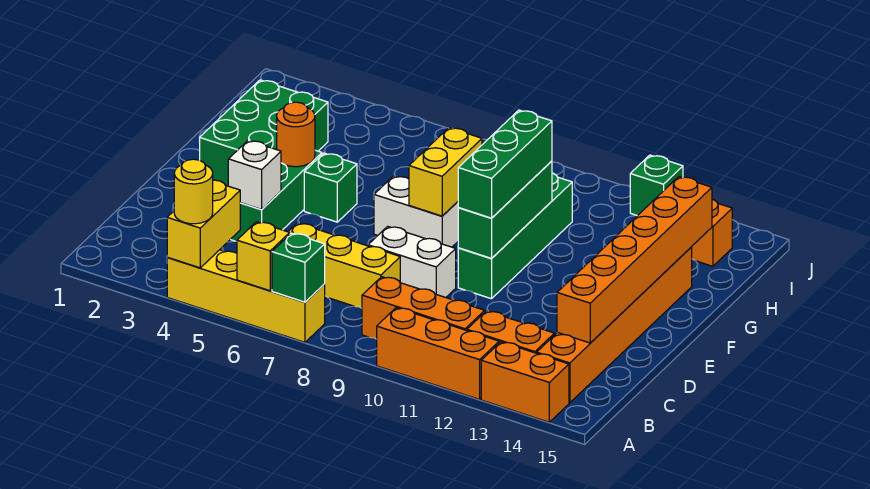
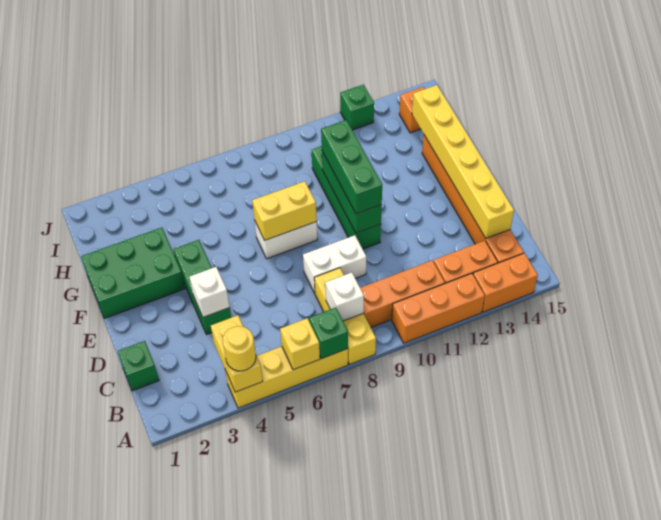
none -> white 1x1 brick [325,272,364,321]
yellow 1x3 brick [288,223,400,308] -> yellow 1x3 brick turned to [314,268,376,364]
orange 1x6 brick [557,177,712,343] -> yellow 1x6 brick [412,85,514,238]
green 2x3 brick [200,80,328,186] -> green 2x3 brick turned to [81,227,185,319]
orange 1x1 round brick [277,102,315,167] -> none
green 1x1 brick [304,153,357,222] -> green 1x1 brick moved to [118,341,159,391]
yellow 1x2 brick [409,128,482,216] -> yellow 1x2 brick turned to [252,181,317,240]

